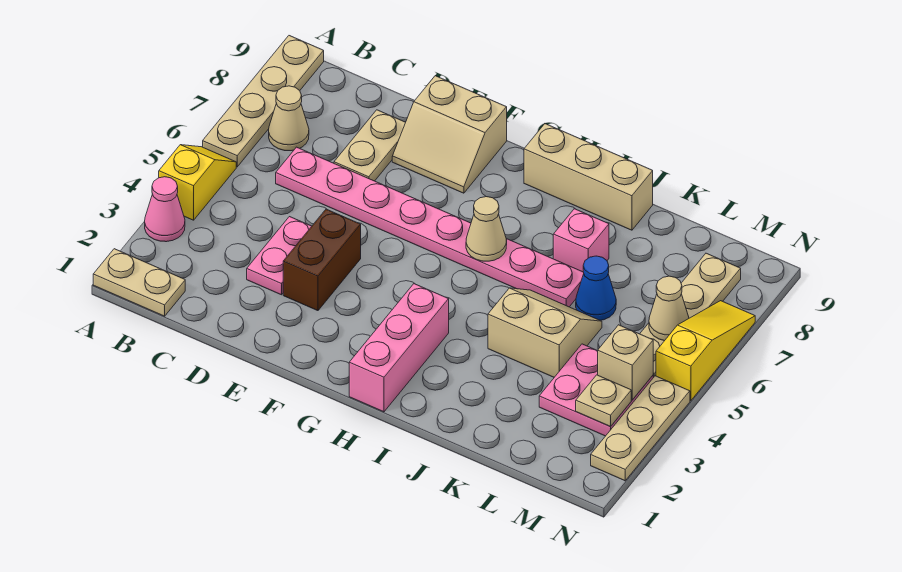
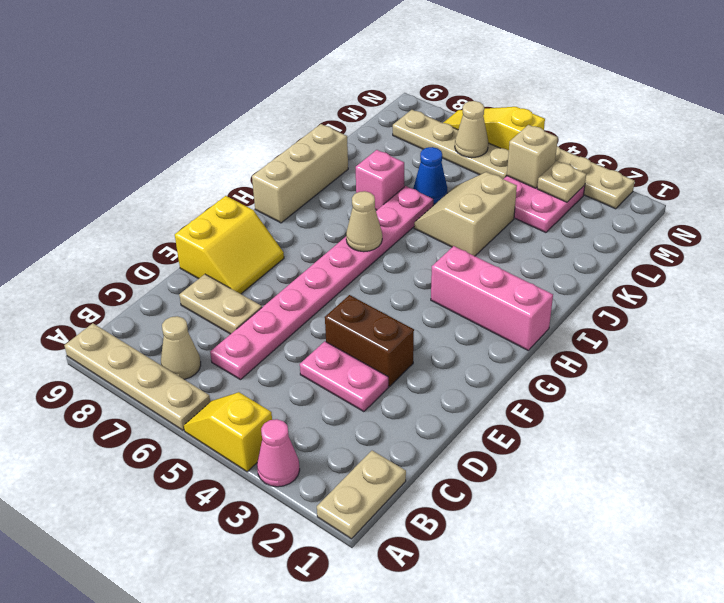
tan 2x2 slope [392,76,507,193] -> yellow 2x2 slope [175,196,284,294]

